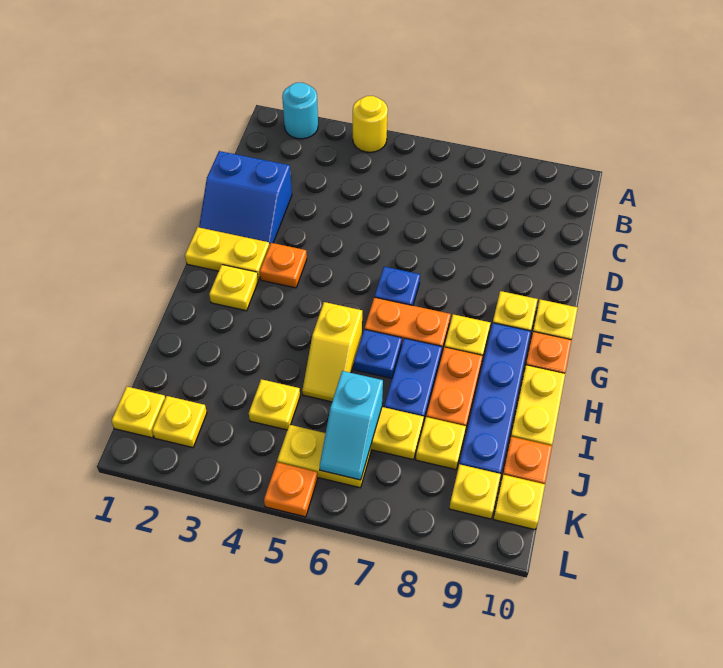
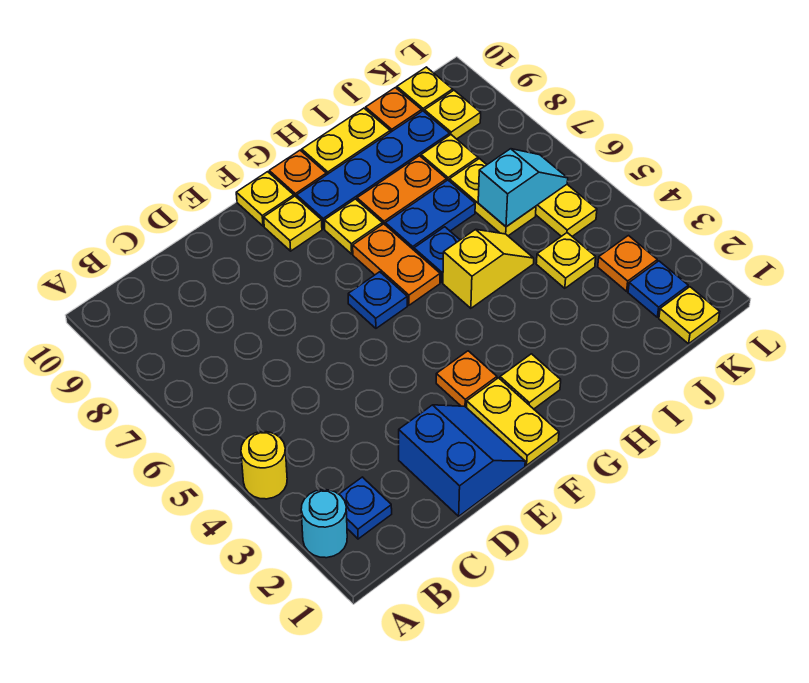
none -> blue 1x1 plate [339,477,392,539]
yellow 1x1 plate [152,396,207,448] -> blue 1x1 plate [628,261,688,317]
orange 1x1 plate [264,462,318,517] -> orange 1x1 plate moved to [598,236,657,291]

